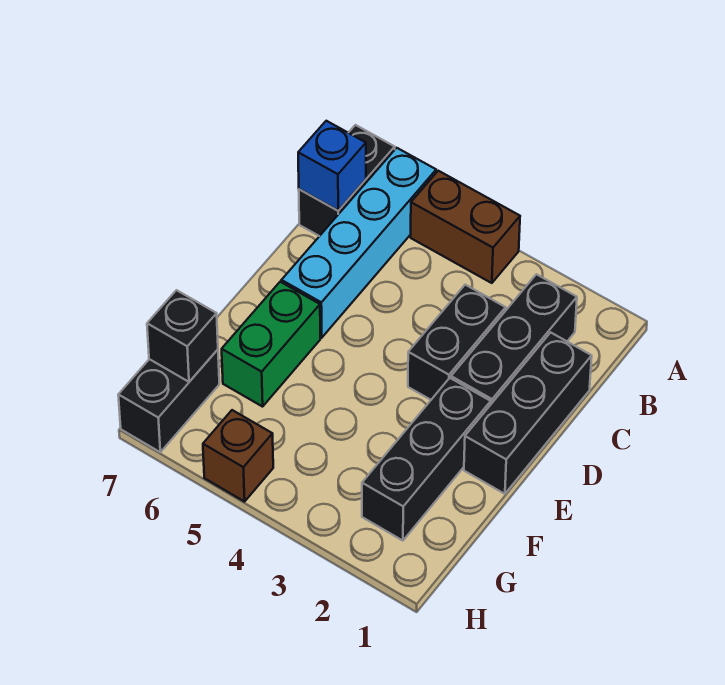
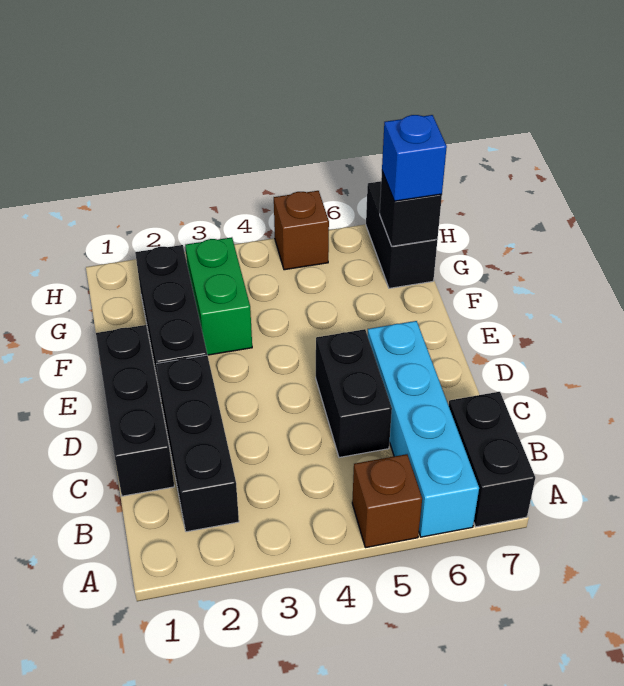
brown 1x2 brick [411,171,520,283] -> brown 1x1 brick [352,454,422,548]
blue 1x1 brick [298,121,366,211] -> blue 1x1 brick moved to [382,115,447,201]
black 1x2 brick [408,285,506,400] -> black 1x2 brick moved to [316,329,392,458]
green 1x2 brick [222,282,320,407] -> green 1x2 brick moved to [185,237,252,355]

